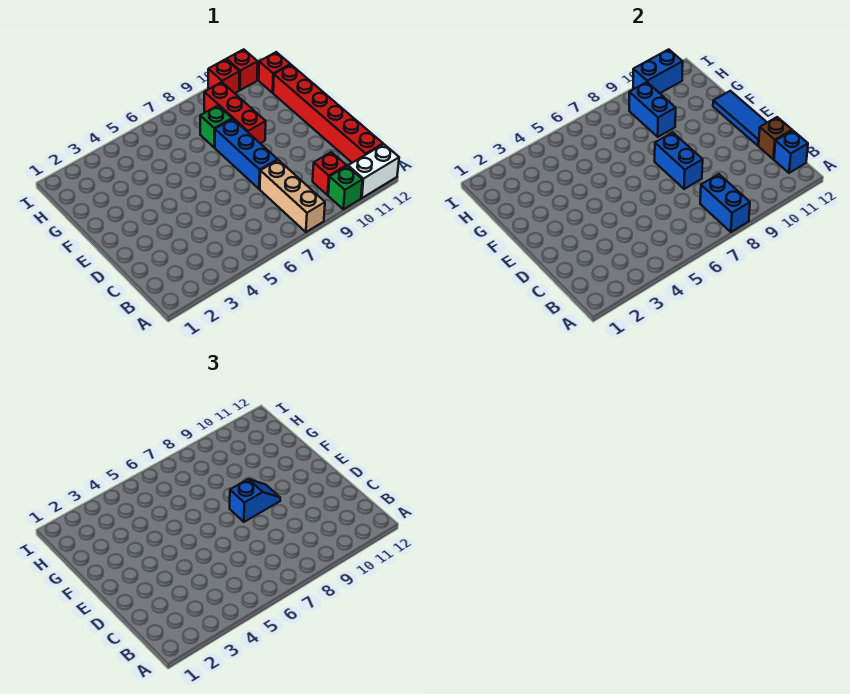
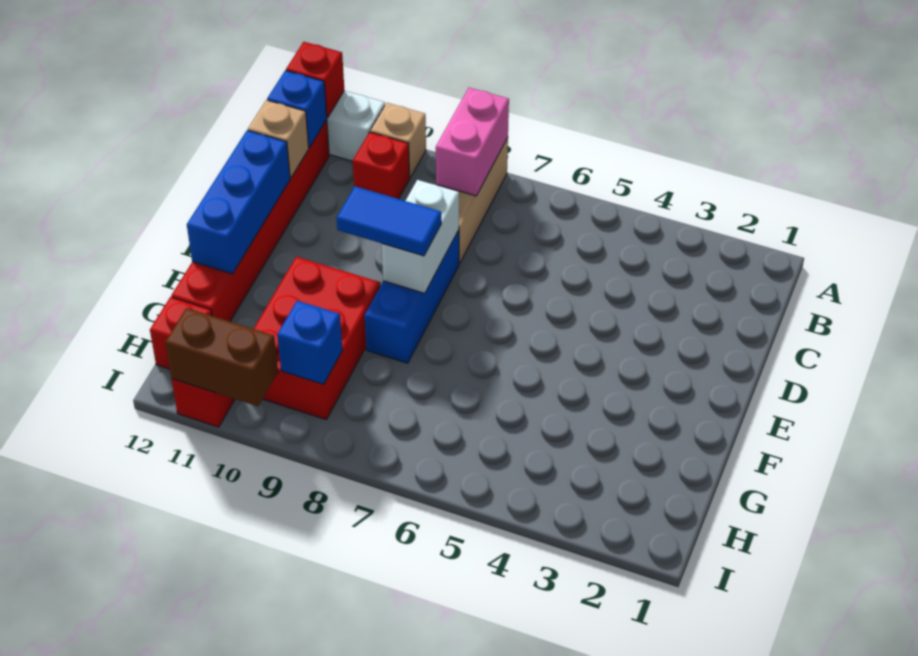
blue 1x2 brick [700,174,750,232] -> pink 1x2 brick [436,88,509,196]
green 1x1 brick [328,166,362,209] -> tan 1x1 brick [370,103,426,178]
brown 1x1 brick [759,117,792,159] -> tan 1x1 brick [248,100,309,178]
blue 1x2 brick [655,132,703,189] -> white 1x2 brick [382,180,459,293]
blue 1x3 tile [713,91,767,146] -> blue 1x3 brick [187,130,290,274]
blue 1x2 slope [230,479,280,522] -> blue 1x2 tile [337,186,441,256]
red 1x3 brick [204,82,266,143] -> red 2x3 brick [254,257,380,420]
green 1x1 brick [200,106,232,147] -> none
blue 1x2 brick [629,82,676,137] -> blue 1x1 brick [277,301,342,384]
red 1x1 brick [208,59,240,93] -> red 1x1 brick moved to [286,42,344,118]
blue 1x2 brick [633,49,683,93] -> brown 1x2 brick [165,308,278,406]

